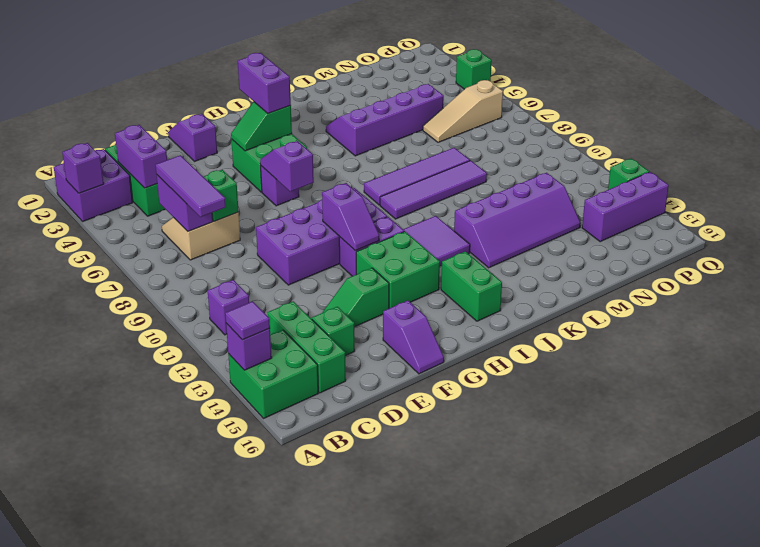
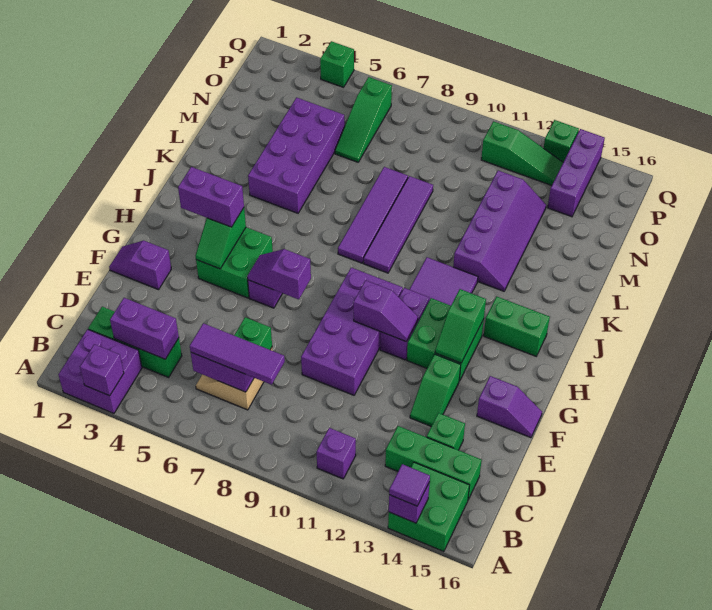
none -> green 1x2 slope [435,289,486,363]
purple 2x4 slope [326,84,444,156] -> purple 2x4 brick [248,98,345,213]
tan 1x3 slope [423,80,503,142] -> green 1x3 slope [335,77,392,162]
none -> green 1x3 slope [481,121,563,185]

